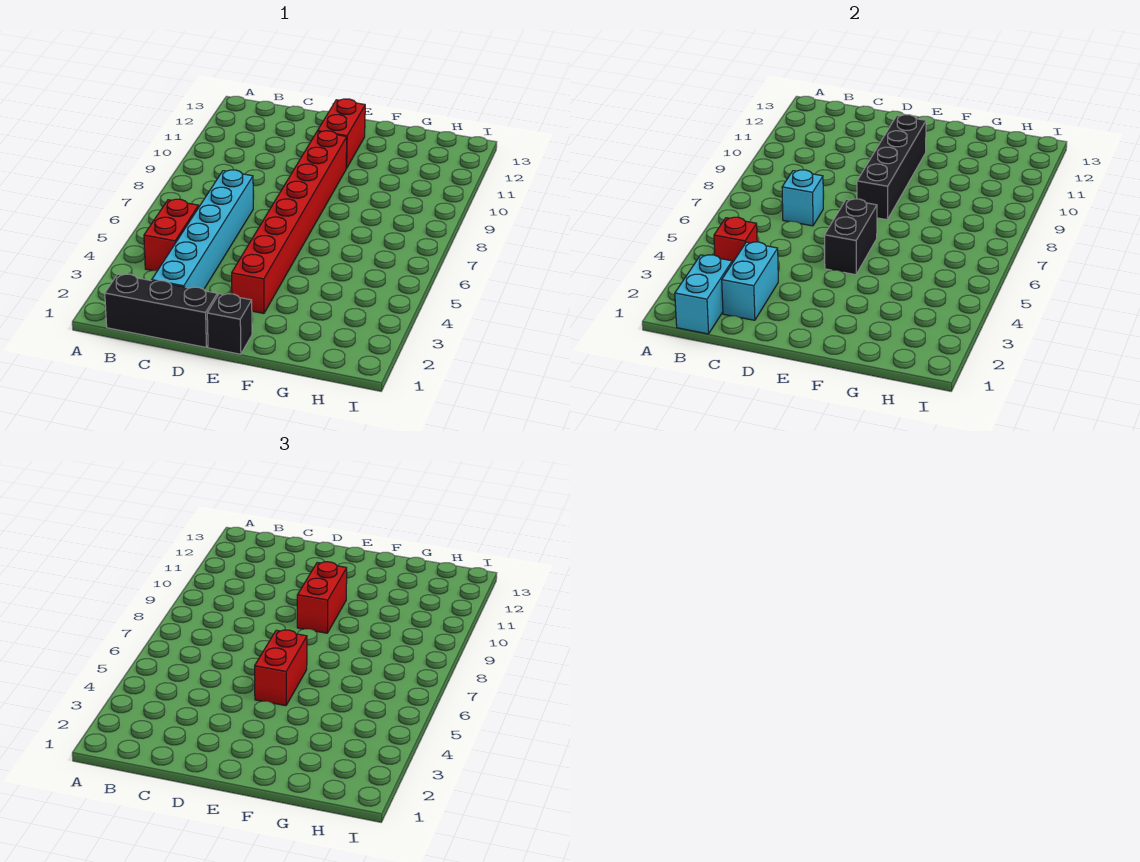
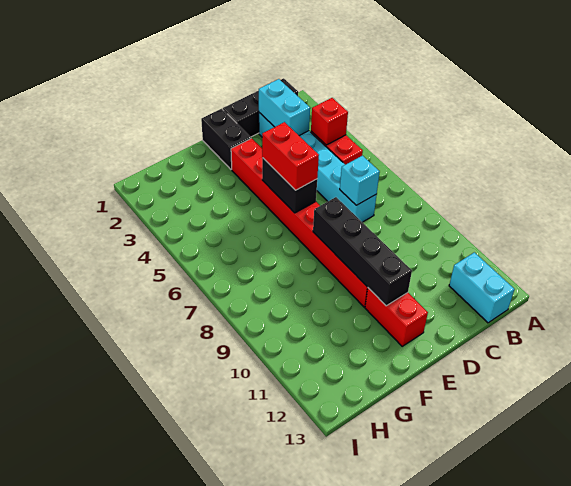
cyan 1x2 brick [675,255,732,334] -> cyan 1x2 brick moved to [449,252,515,323]
black 1x1 brick [207,294,252,354] -> black 1x2 brick [201,109,251,170]
red 1x2 brick [297,562,347,633] -> none

